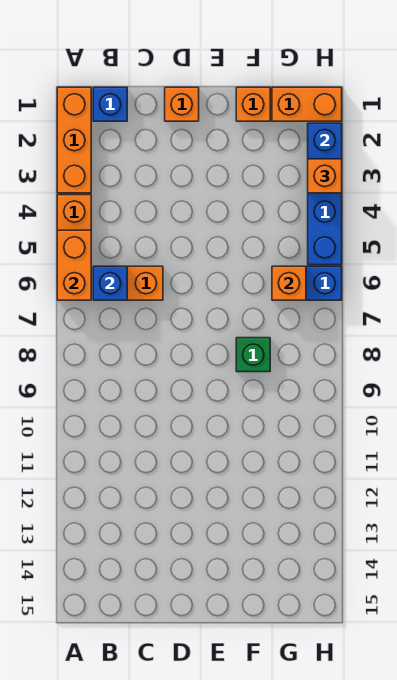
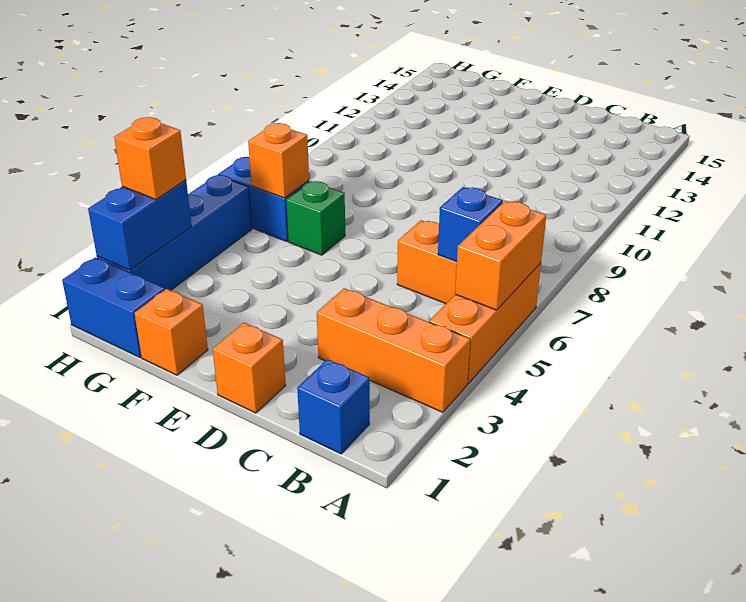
orange 1x3 brick [57,87,91,193] -> orange 1x3 brick turned to [317,288,470,412]
green 1x1 brick [236,338,270,372] -> green 1x1 brick moved to [286,181,345,255]
orange 1x2 brick [272,87,342,121] -> blue 1x2 brick [62,258,165,357]

